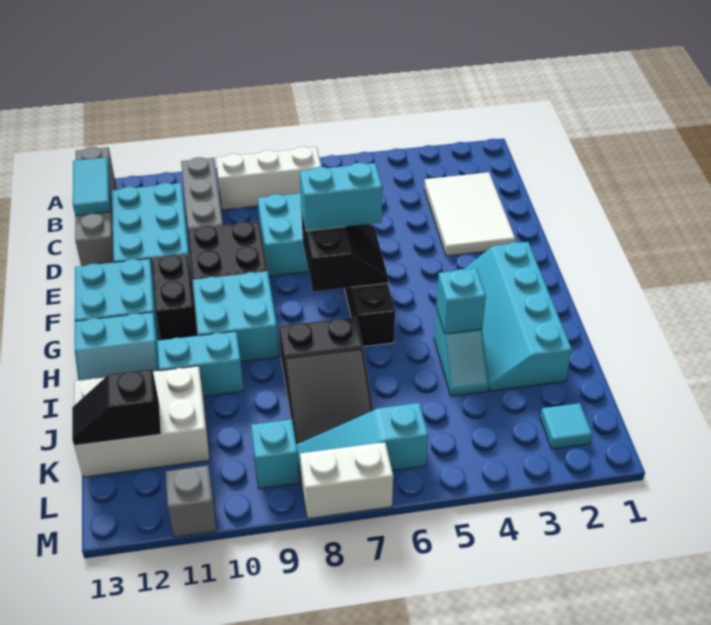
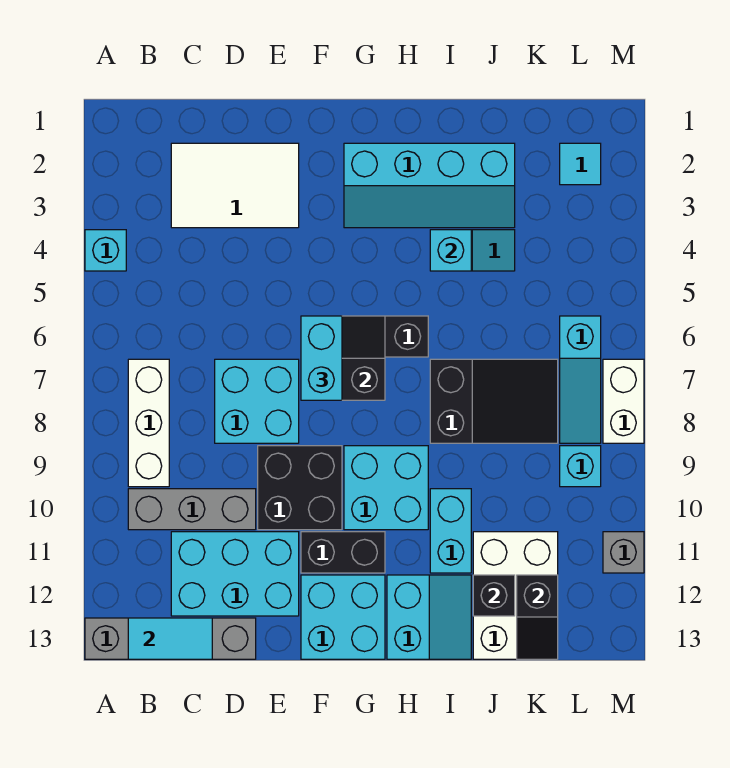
none -> cyan 1x1 brick [85,230,126,271]
none -> black 1x1 brick [473,575,515,616]

